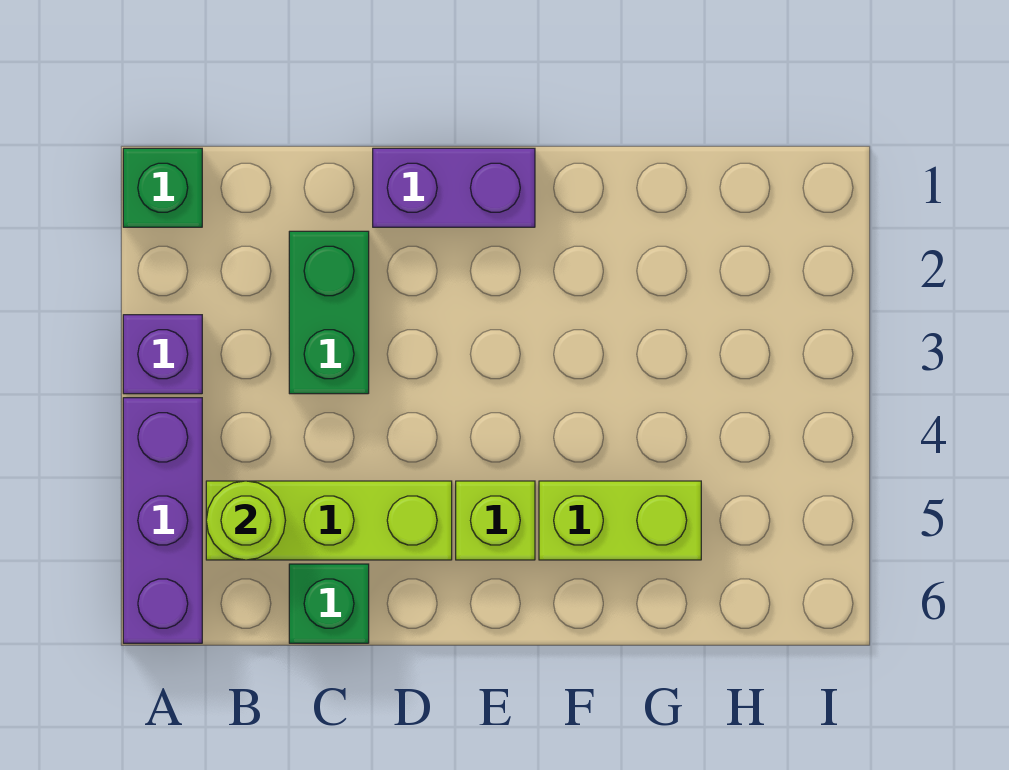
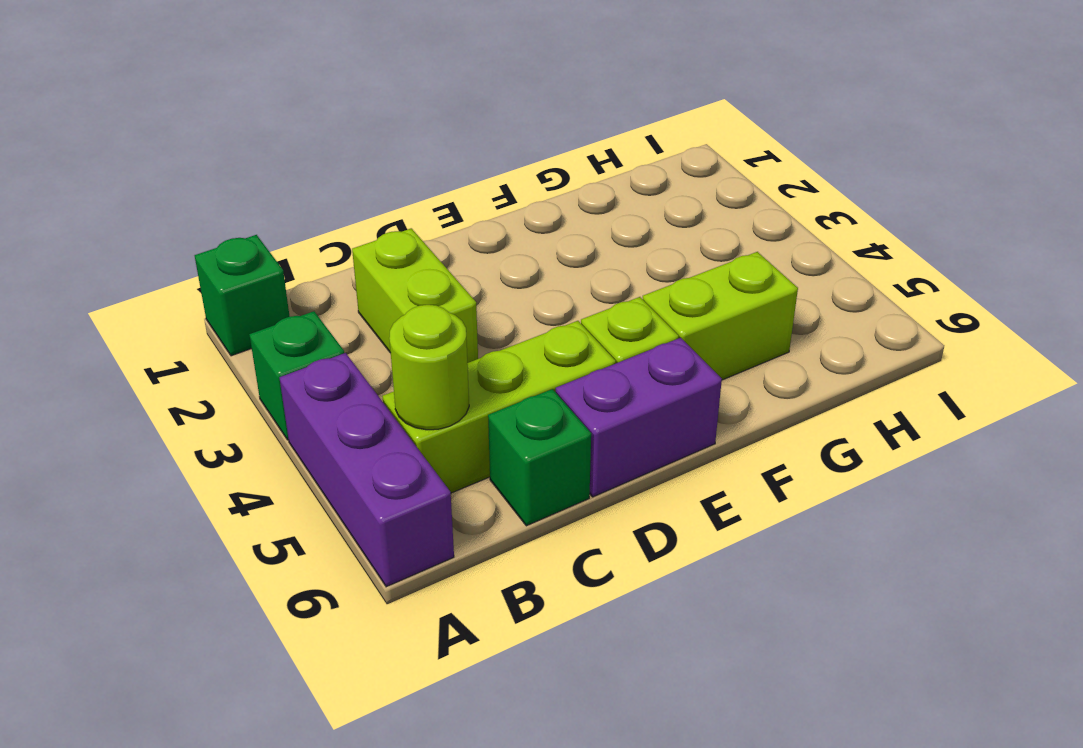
purple 1x1 brick [123,315,202,394] -> green 1x1 brick [249,311,344,440]
green 1x2 brick [289,231,369,394] -> lime 1x2 brick [352,228,478,363]
purple 1x2 brick [373,148,535,227] -> purple 1x2 brick moved to [556,338,722,497]

